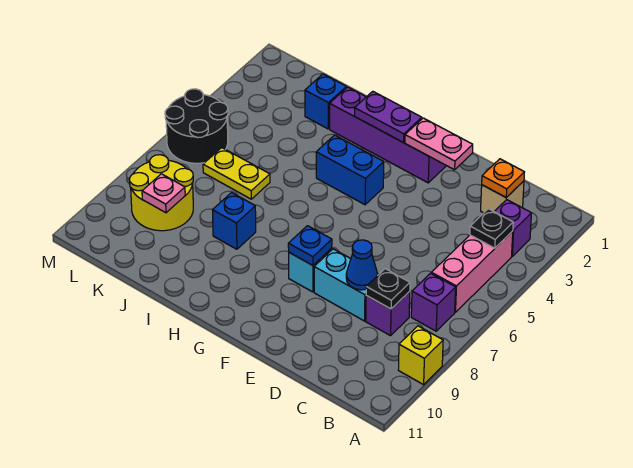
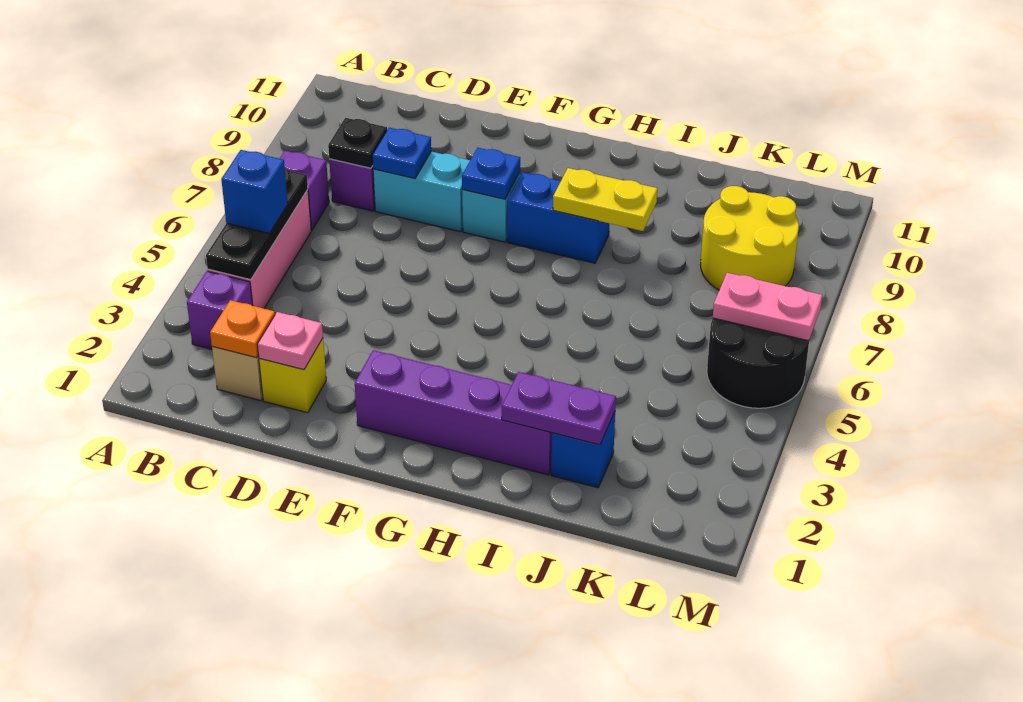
yellow 1x1 brick [398,326,443,385] -> yellow 1x1 brick moved to [259,339,326,413]
black 1x1 plate [470,209,513,248] -> black 1x3 plate [206,169,308,280]
blue 1x1 cone [346,240,377,290] -> blue 1x1 plate [372,128,431,178]
pink 1x2 plate [405,118,473,170] -> pink 1x2 plate moved to [713,273,822,341]
purple 1x2 plate [355,91,422,143] -> purple 1x2 plate moved to [502,372,616,445]
blue 1x2 brick [316,135,384,205] -> blue 1x2 brick moved to [507,172,609,263]
blue 1x1 brick [213,193,256,249] -> blue 1x1 brick moved to [221,150,288,233]
yellow 1x2 plate [203,148,270,199] -> yellow 1x2 plate moved to [553,168,657,231]
pink 1x1 plate [142,174,185,213] -> pink 1x1 plate moved to [257,312,323,370]

